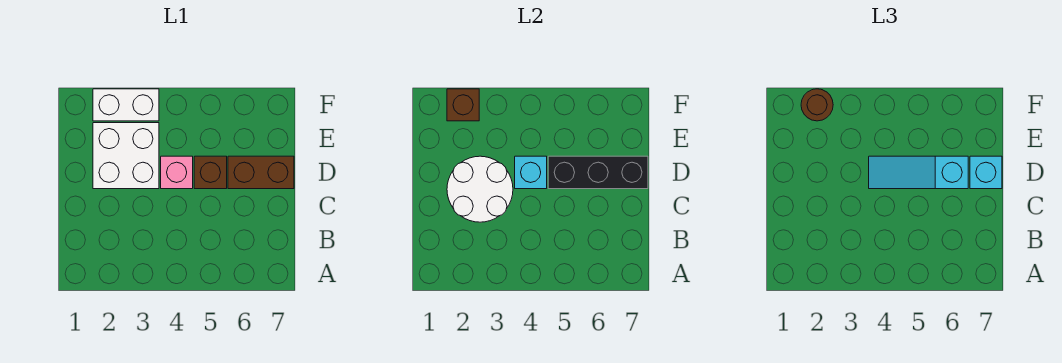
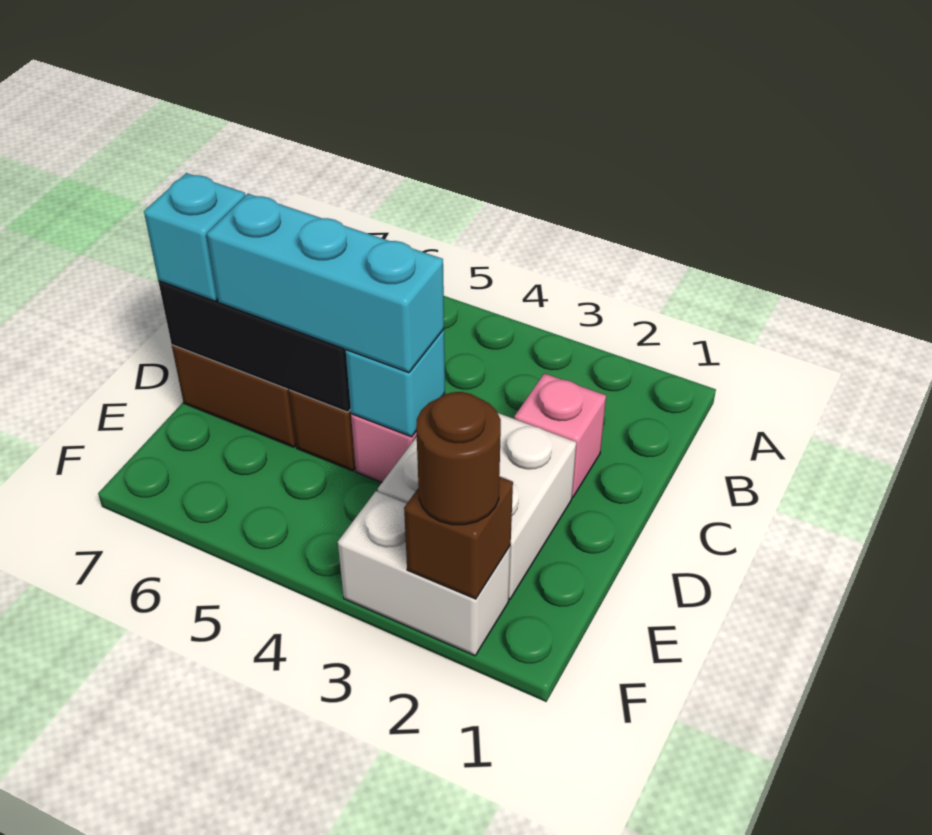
none -> pink 1x1 brick [514,373,606,497]
white 2x2 round brick [447,156,513,222] -> none
cyan 1x3 slope [869,156,968,189] -> cyan 1x3 brick [207,194,444,373]

